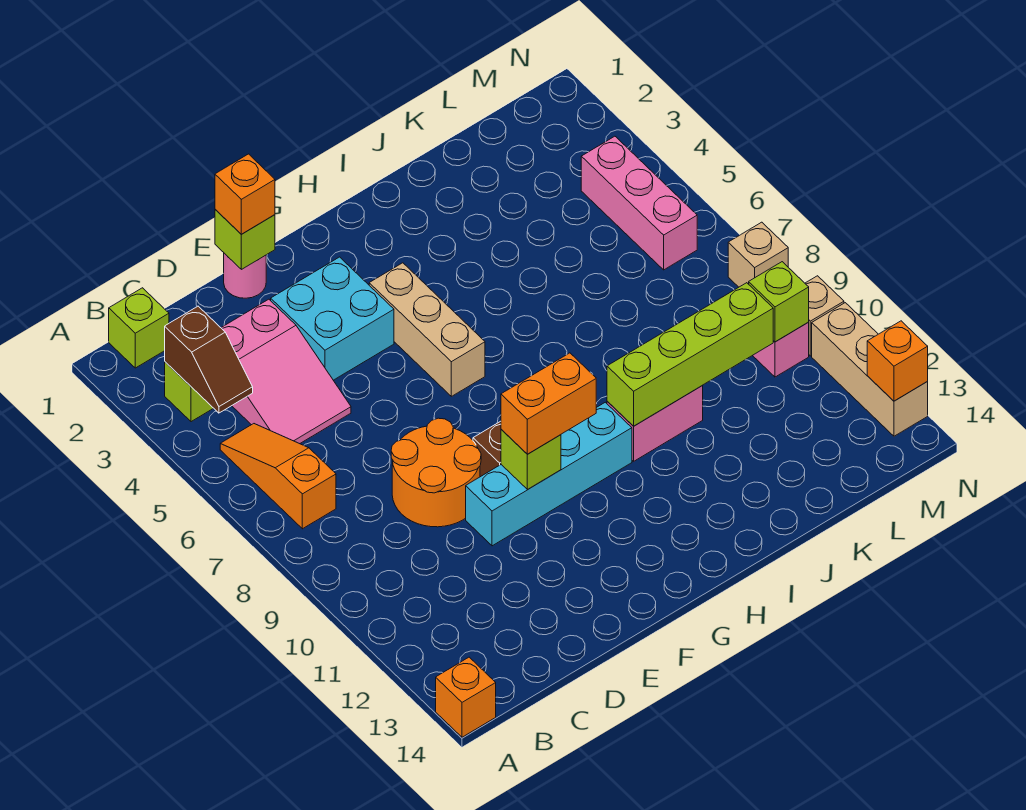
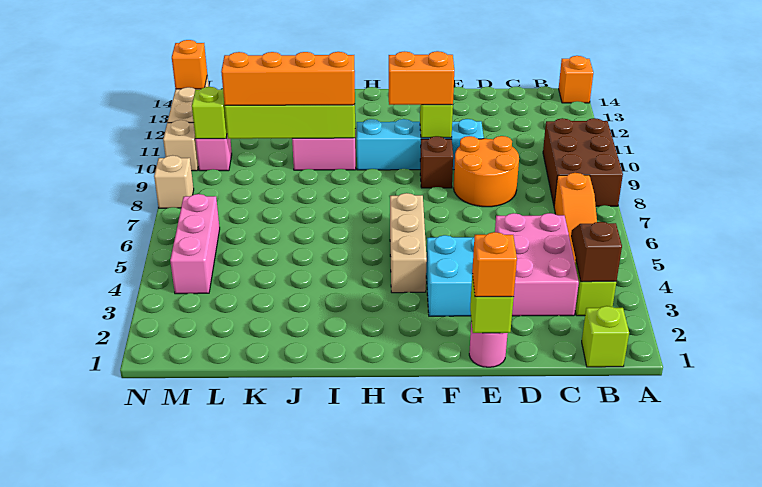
none -> brown 2x3 brick [543,118,623,206]
pink 2x3 slope [221,299,351,444] -> pink 2x3 brick [495,213,579,316]
none -> orange 1x4 brick [221,52,355,105]

